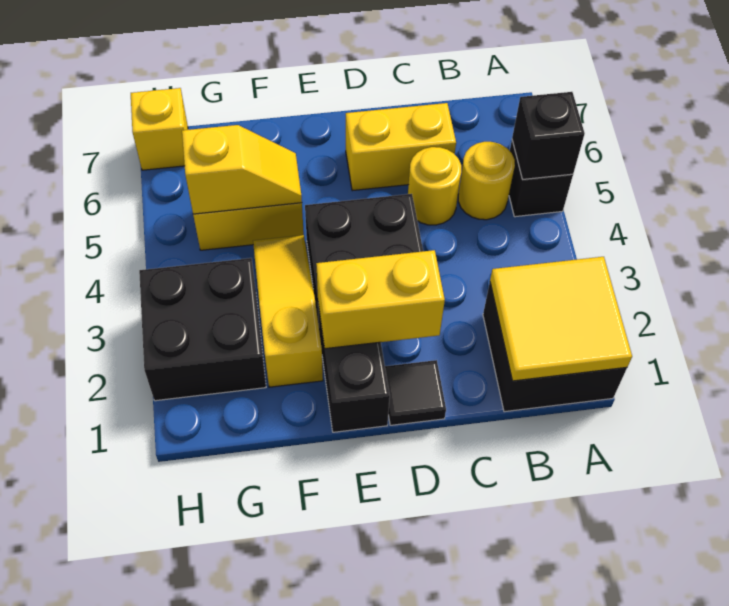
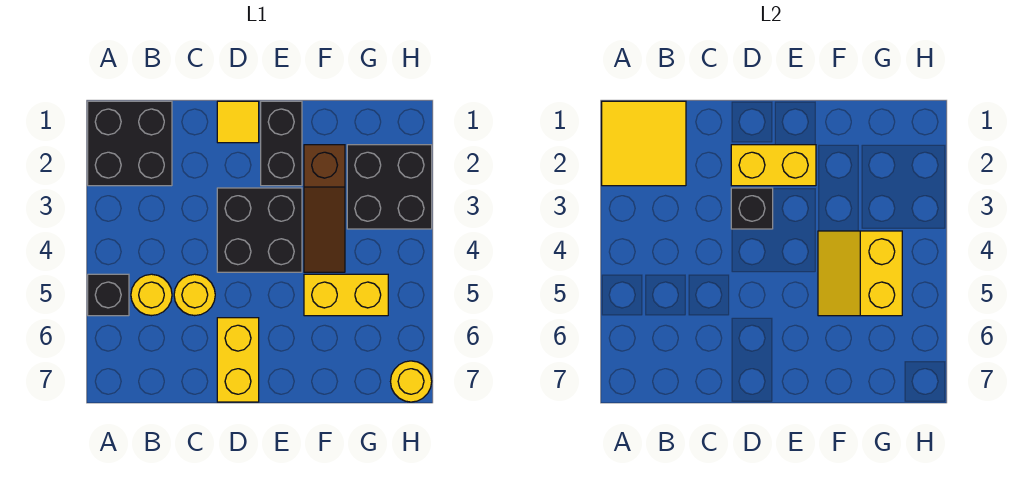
black 1x1 brick [512,92,585,179] -> black 1x1 brick moved to [731,188,773,229]
yellow 1x2 brick [346,103,456,191] -> yellow 1x2 brick turned to [217,318,259,402]
black 1x1 tile [385,360,446,425] -> yellow 1x1 tile [217,101,259,143]
yellow 1x3 slope [253,235,323,387] -> brown 1x3 slope [304,145,345,272]
yellow 1x2 slope [182,125,302,214] -> yellow 2x2 slope [818,231,902,316]
yellow 1x1 brick [131,88,188,170] -> yellow 1x1 round brick [391,361,432,402]

